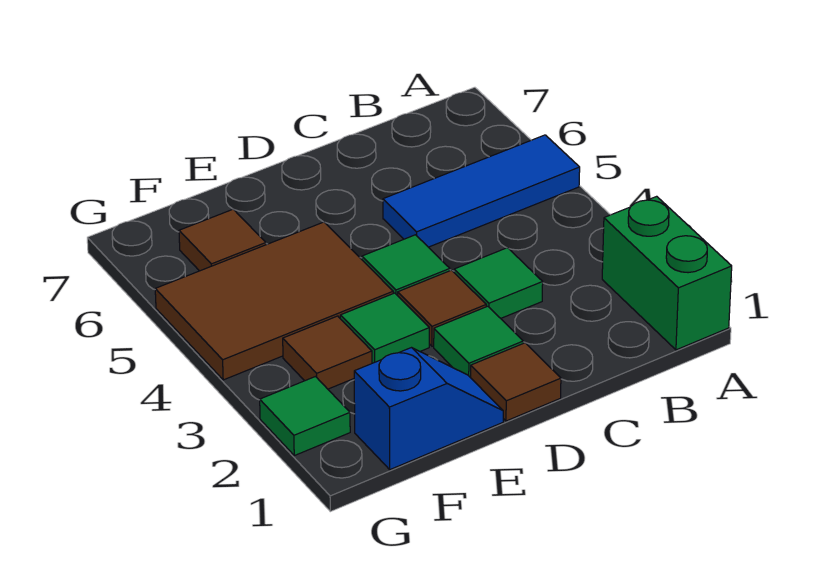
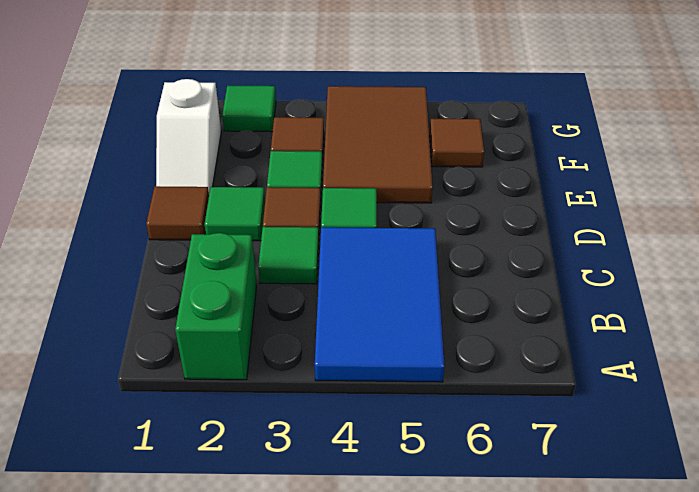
green 1x2 brick [602,196,732,350] -> green 1x2 brick turned to [175,233,257,380]
blue 1x3 tile [383,135,580,247] -> blue 2x3 tile [315,227,445,382]
blue 1x2 slope [354,348,503,470] -> white 1x2 slope [156,79,221,193]

